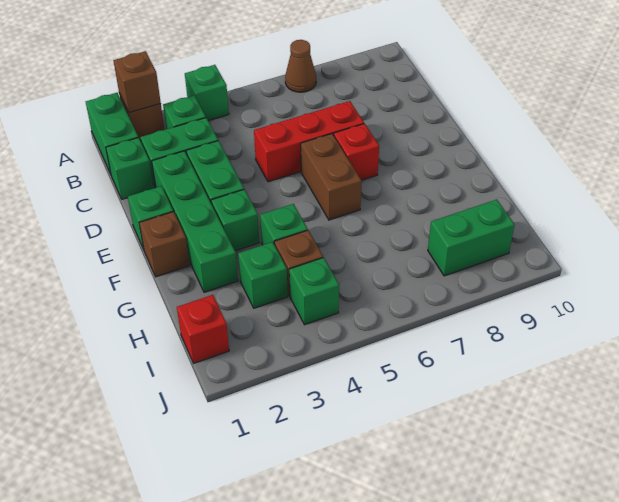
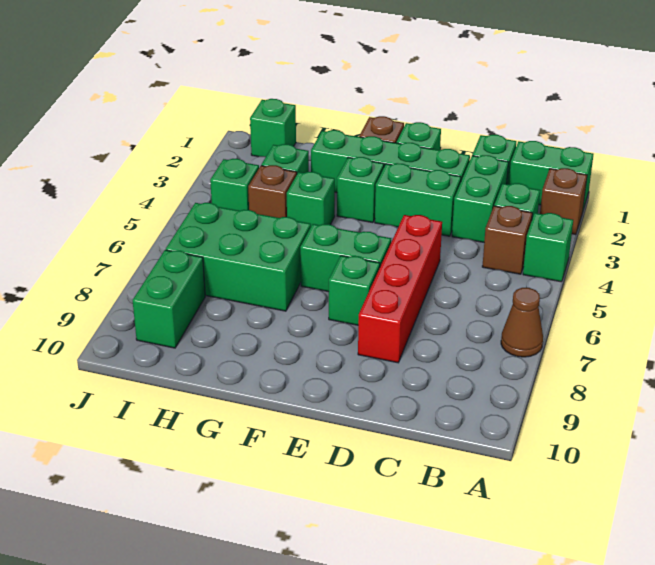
brown 1x1 brick [113,51,161,113] -> brown 1x1 brick moved to [482,206,532,274]
red 1x3 brick [254,101,364,182] -> red 1x4 brick [358,215,442,363]
brown 1x2 brick [301,134,362,220] -> green 1x2 brick [300,224,391,292]
red 1x1 brick [334,124,379,180] -> green 1x1 brick [329,256,380,325]
none -> green 2x3 brick [166,203,311,311]
red 1x1 brick [177,295,229,363] -> green 1x1 brick [250,99,296,157]

